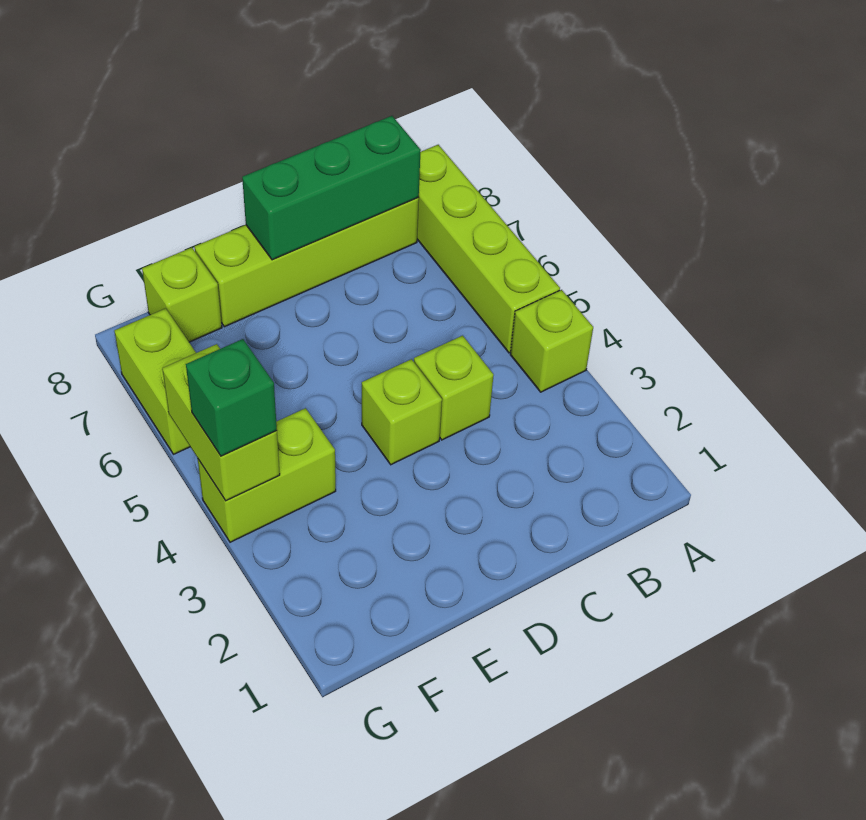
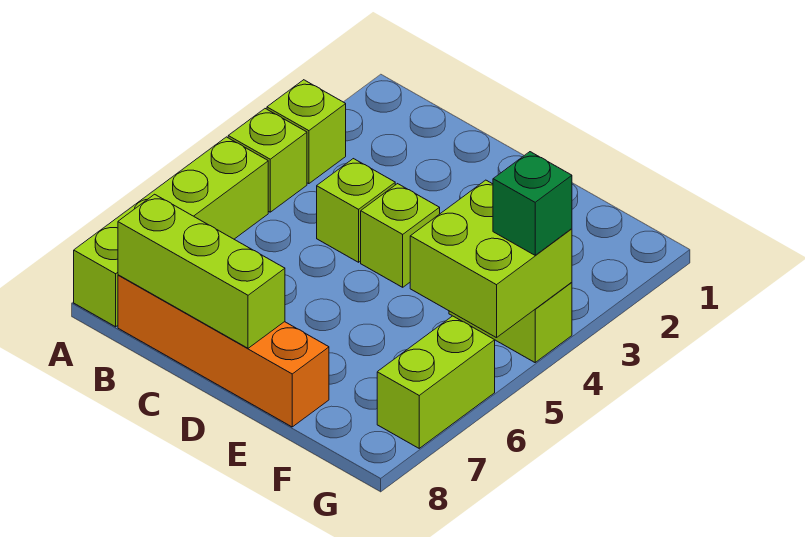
lime 1x4 brick [195,197,419,327] -> orange 1x4 brick [118,275,329,427]
green 1x3 brick [242,116,421,260] -> lime 1x3 brick [118,194,285,348]
lime 1x1 brick [142,247,222,342] -> lime 1x1 brick moved to [267,80,346,184]
lime 1x2 brick [162,344,280,501] -> lime 2x2 brick [410,180,572,338]

